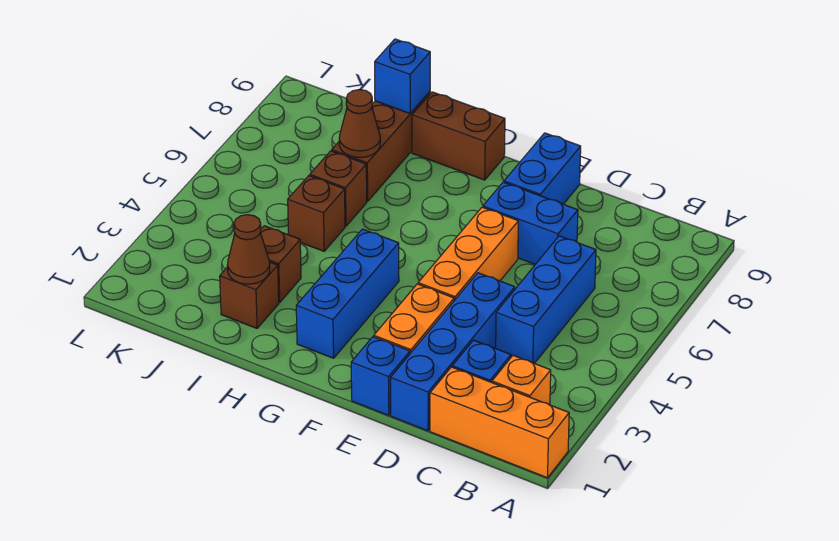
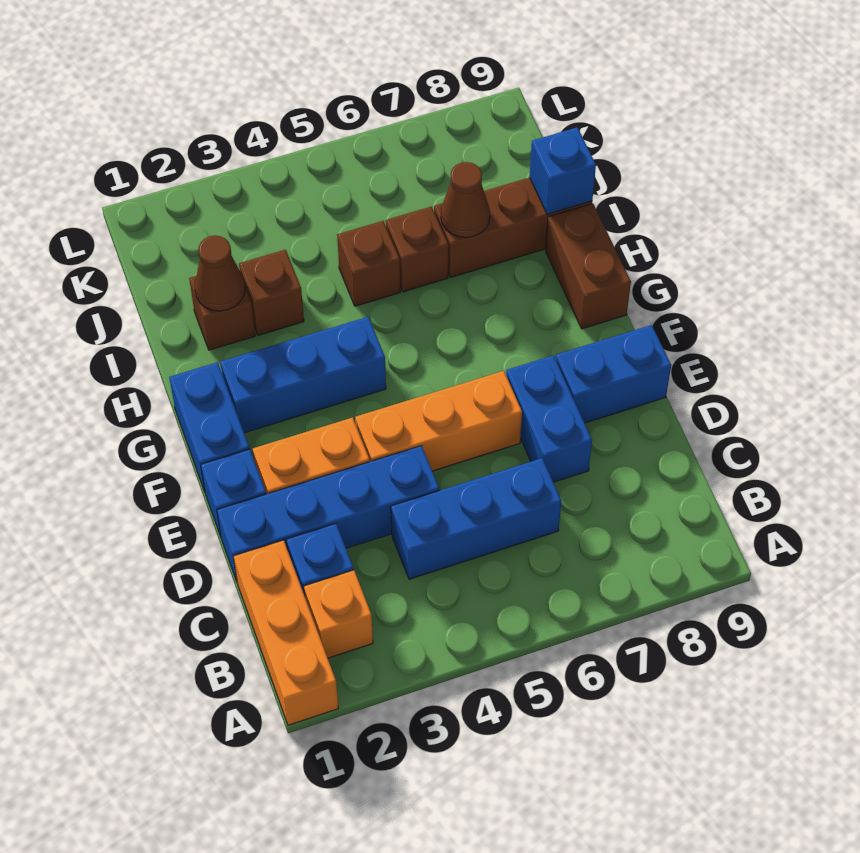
none -> blue 1x2 brick [169,362,249,491]

